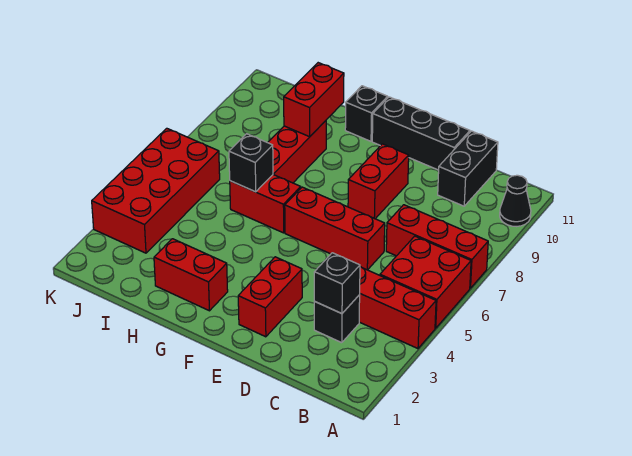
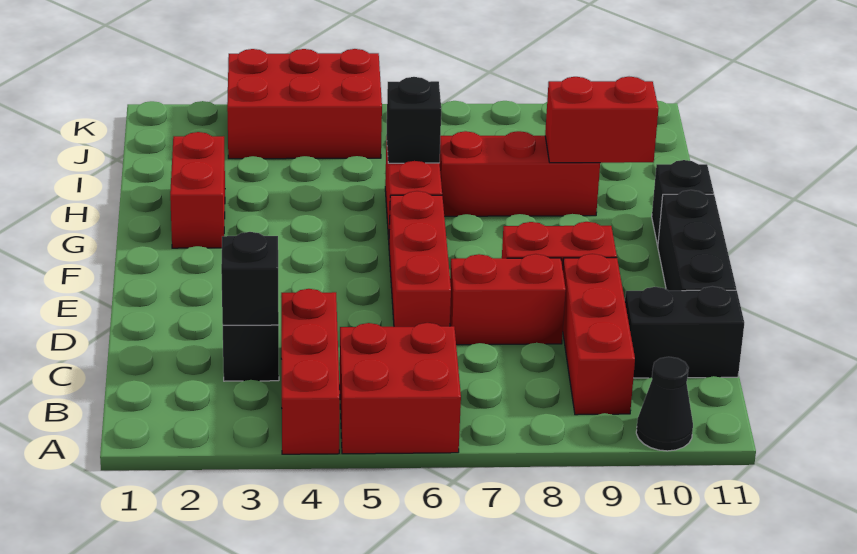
red 1x3 brick [386,205,488,288] -> red 1x3 brick moved to [563,254,635,415]
red 1x2 brick [238,257,302,337] -> red 1x2 brick moved to [450,254,566,345]
red 2x4 brick [92,128,220,253] -> red 2x3 brick [227,49,382,159]

